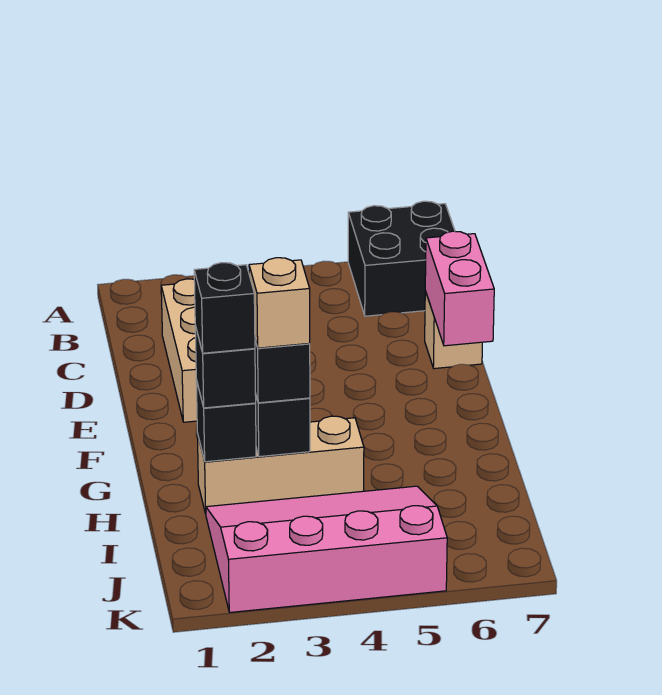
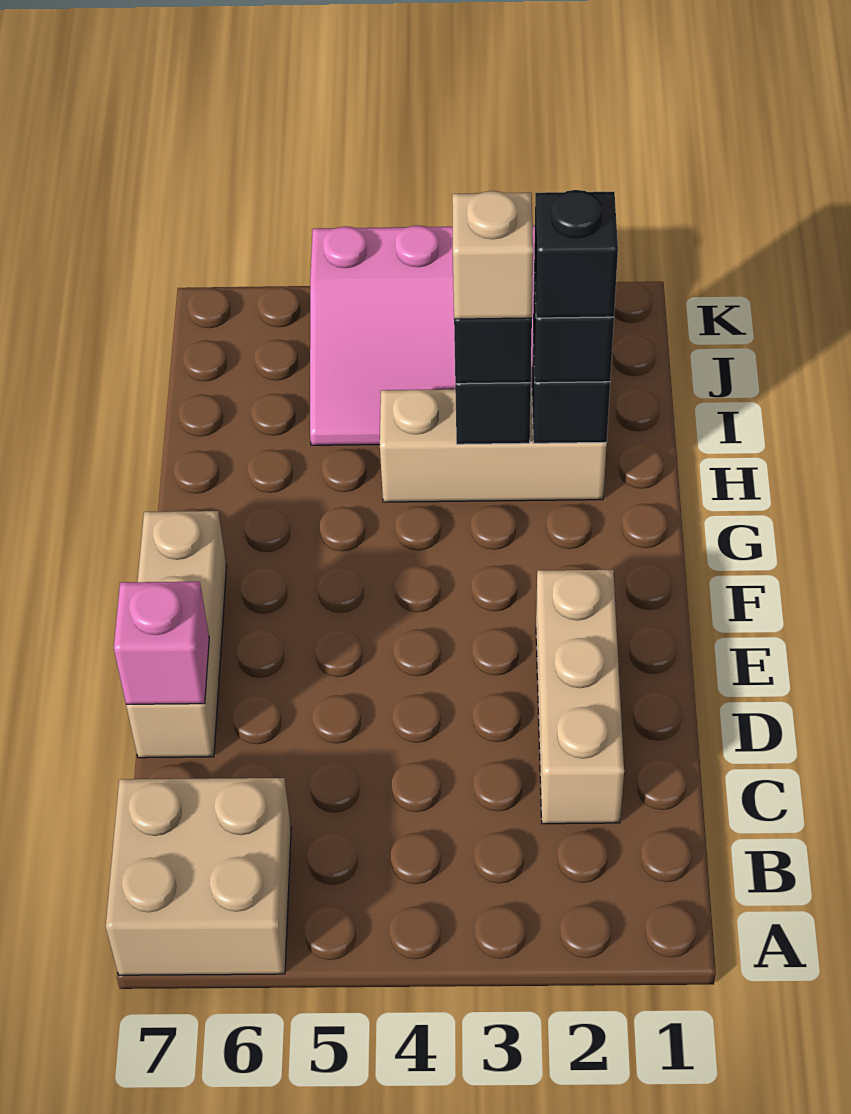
black 2x2 brick [348,201,455,316] -> tan 2x2 brick [106,778,291,975]
tan 1x1 brick [425,291,483,369] -> tan 1x3 brick [126,511,227,758]
pink 1x2 brick [425,231,494,346] -> pink 1x1 brick [114,582,209,704]

